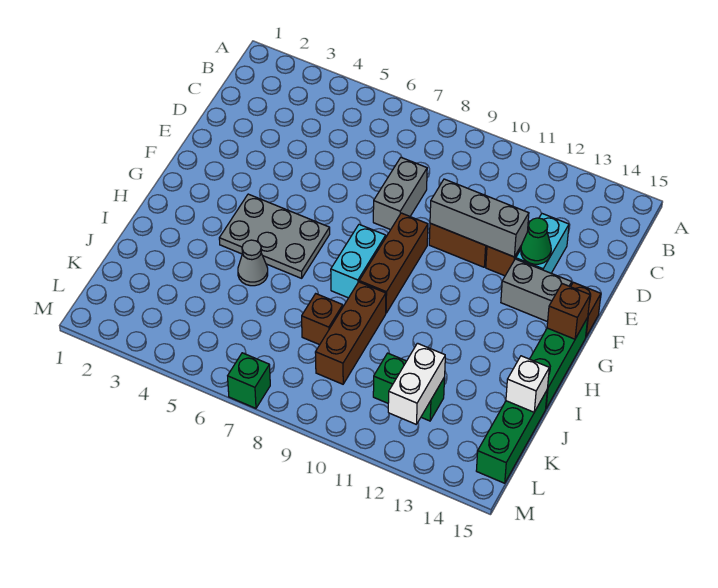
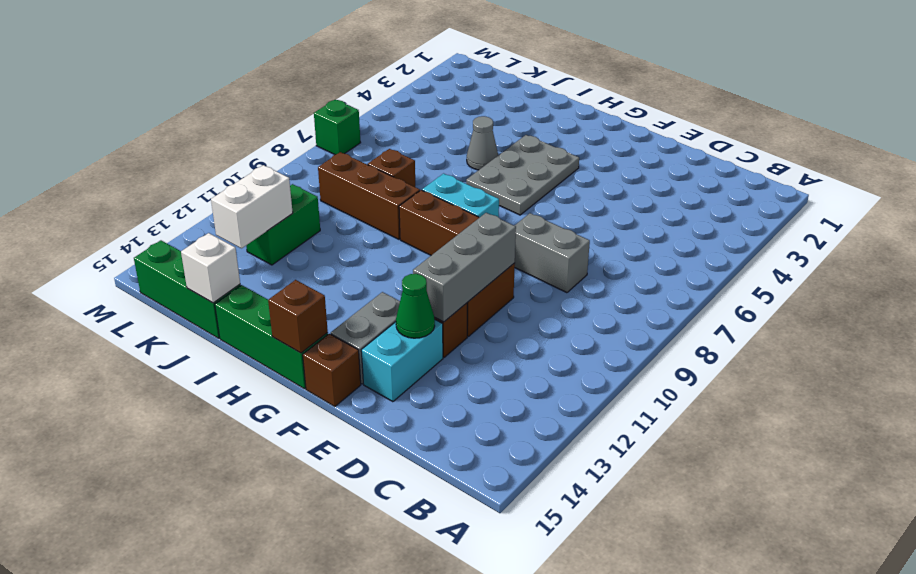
cyan 1x2 brick [516,214,569,273] -> cyan 1x2 brick turned to [361,320,443,402]
white 1x2 brick [388,343,445,424] -> white 1x2 brick turned to [211,165,293,248]

